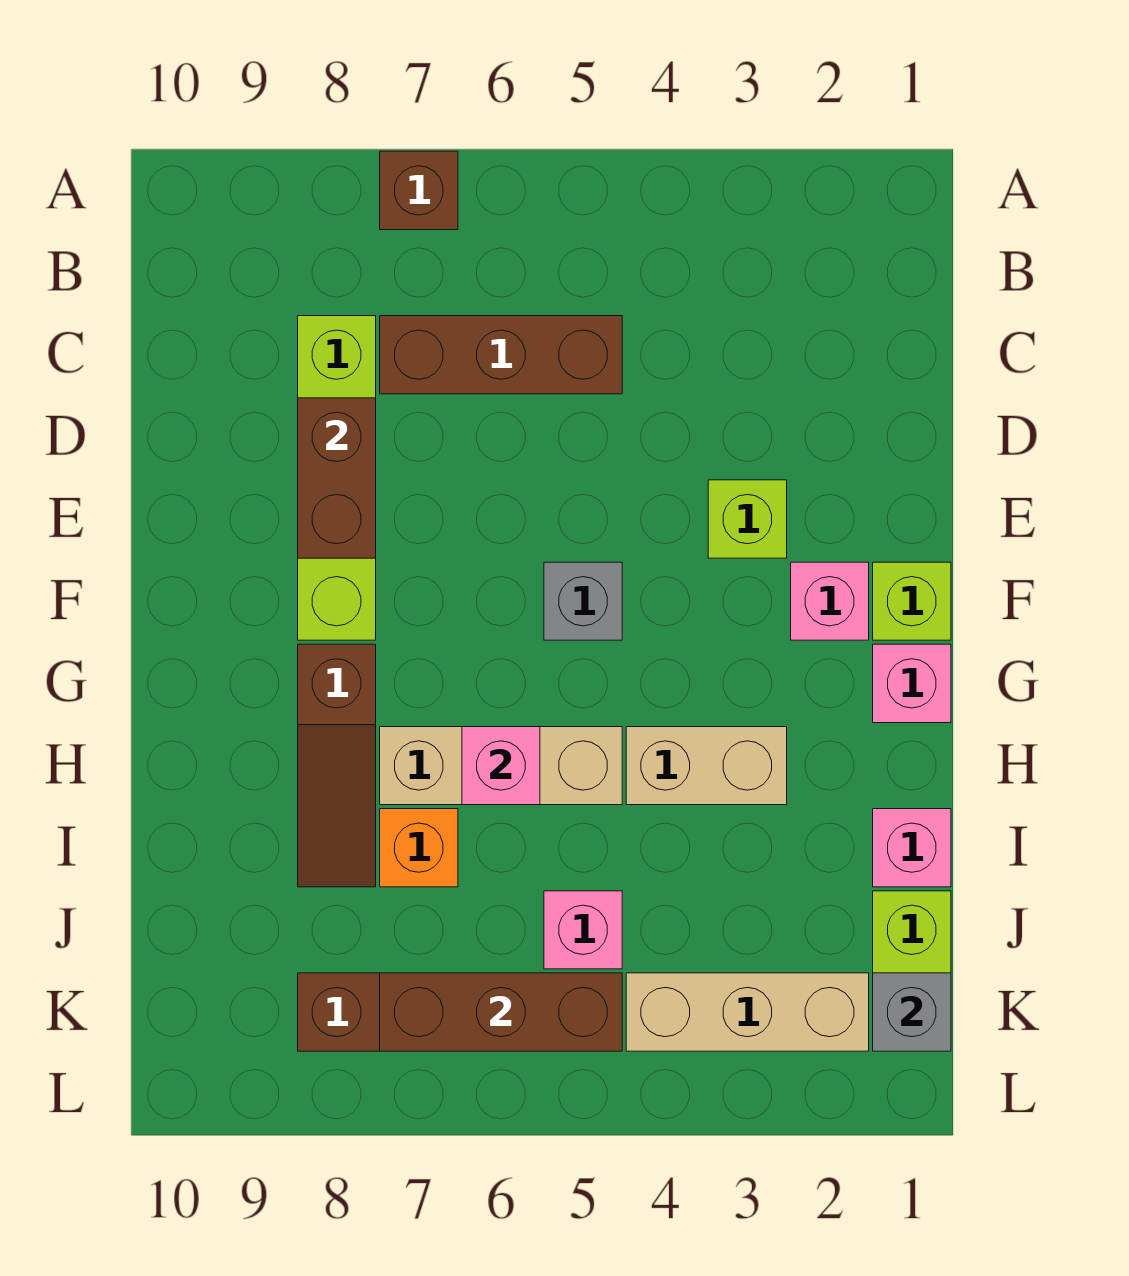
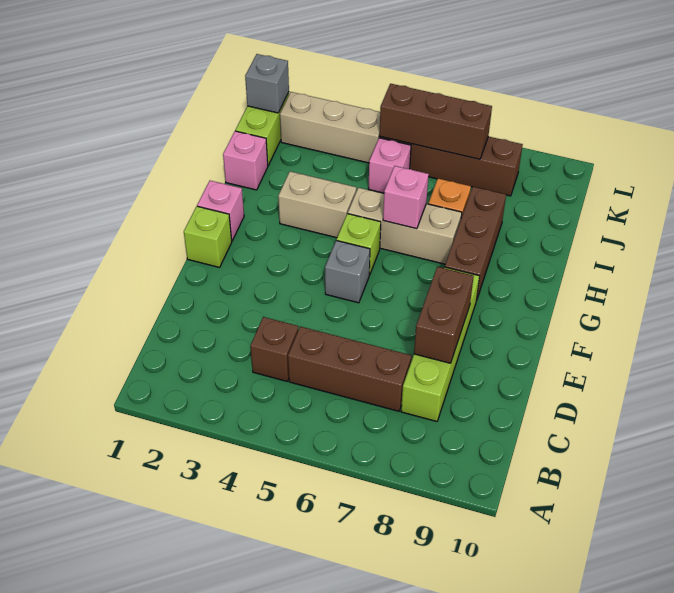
brown 1x1 brick [380,151,458,230] -> brown 1x1 brick moved to [250,317,298,381]
lime 1x1 brick [708,480,787,558] -> lime 1x1 brick moved to [337,214,381,275]
pink 1x1 brick [791,562,869,640] -> none
brown 1x3 slope [298,644,376,887] -> brown 1x3 brick [445,187,506,301]

